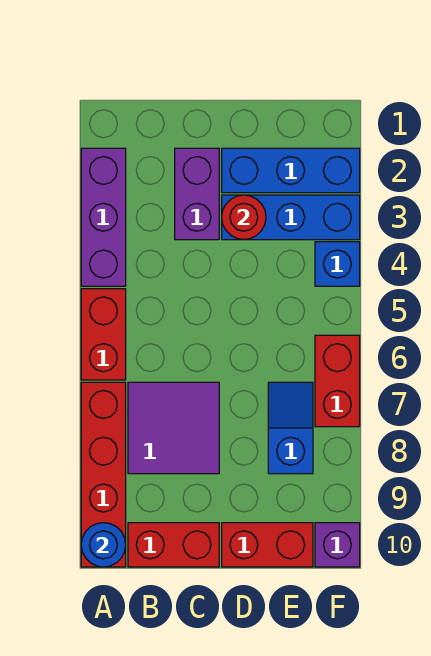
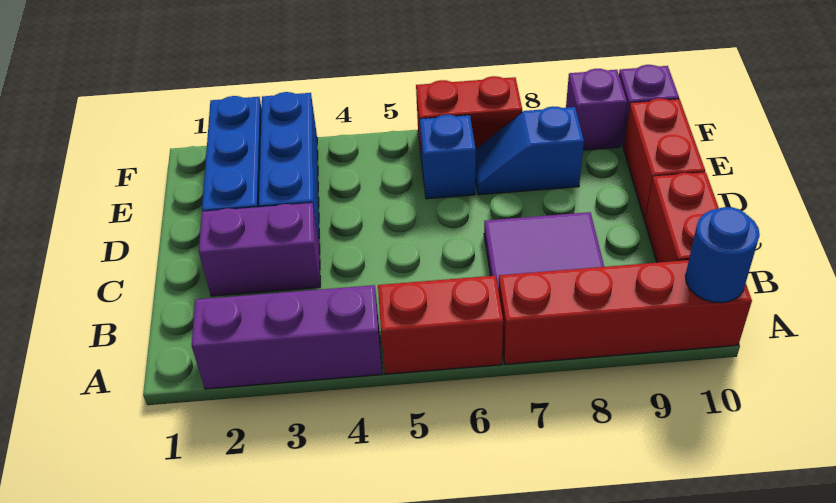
red 1x1 round brick [222,195,266,240] -> none
blue 1x1 brick [315,242,360,286] -> blue 1x1 brick moved to [420,115,476,199]
none -> purple 1x1 brick [566,69,627,150]

